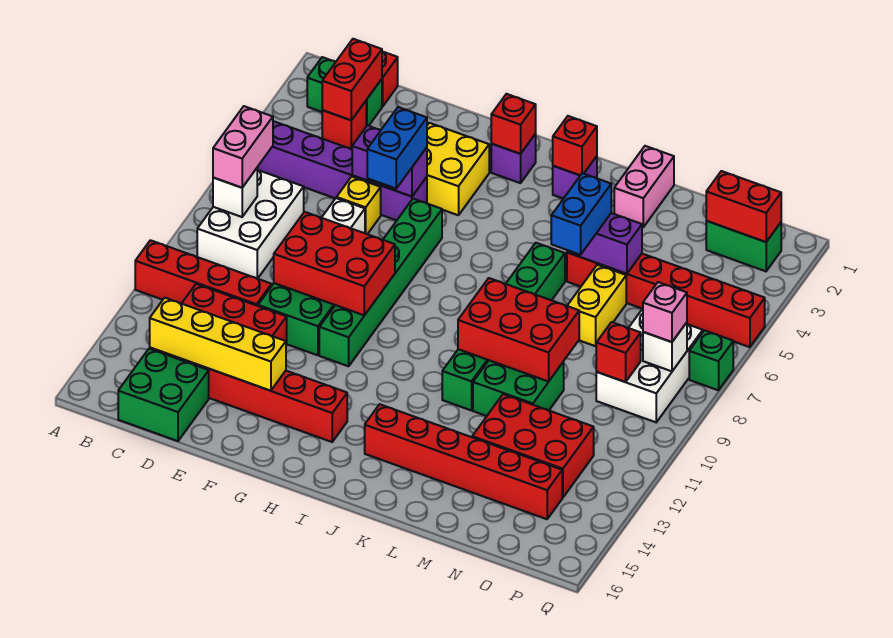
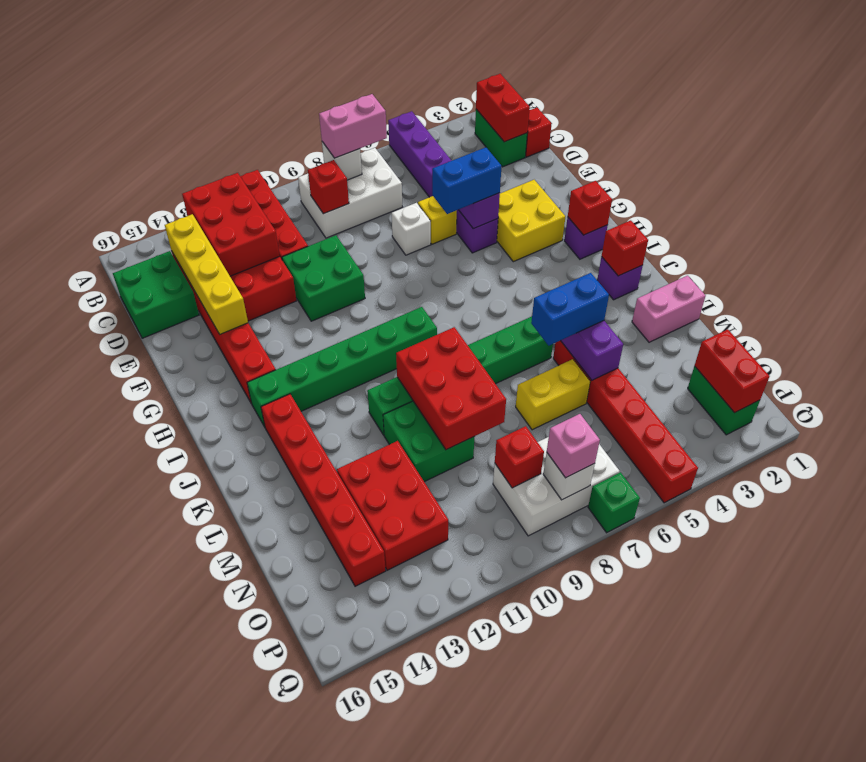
red 1x2 brick [322,39,382,120] -> red 1x2 brick turned to [476,74,530,142]
red 1x1 brick [322,101,366,149] -> red 1x1 brick moved to [308,160,349,214]
red 2x3 brick [274,212,395,315] -> red 2x3 brick moved to [182,173,280,276]
green 1x6 brick [319,199,442,366] -> green 1x6 brick moved to [247,307,437,427]

